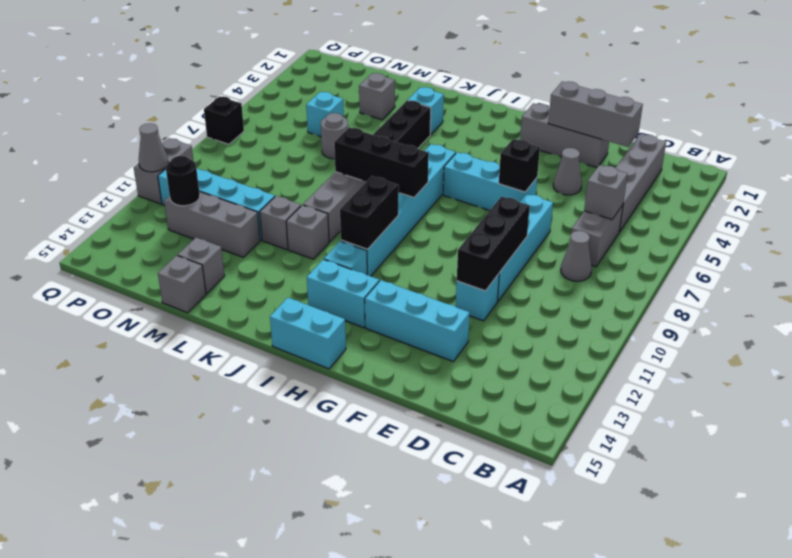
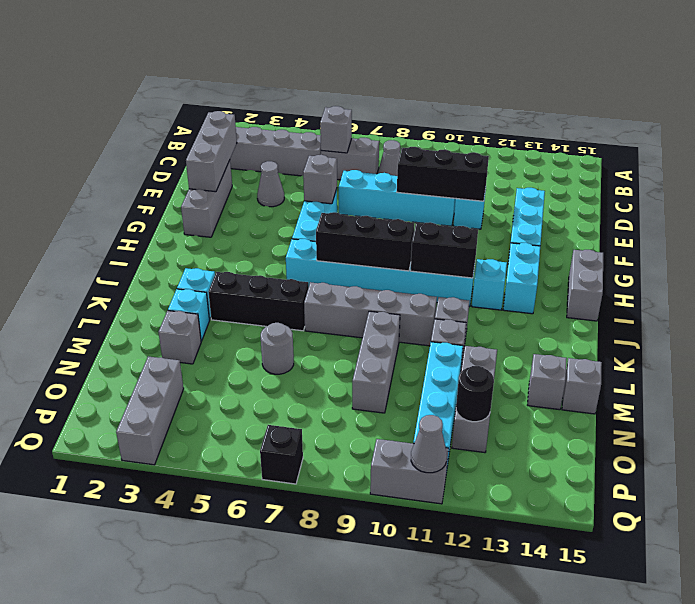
black 1x1 brick [499,139,540,192] -> grey 1x1 brick [303,155,337,204]
cyan 1x2 brick [270,298,346,369] -> grey 1x2 brick [567,250,603,321]
black 1x3 brick [334,127,429,197] -> black 1x3 brick turned to [316,212,414,271]
none -> grey 1x3 brick [352,311,400,413]
cyan 1x1 brick [306,92,344,136] -> cyan 1x1 brick moved to [168,289,210,341]
none -> grey 1x3 brick [116,356,184,465]

